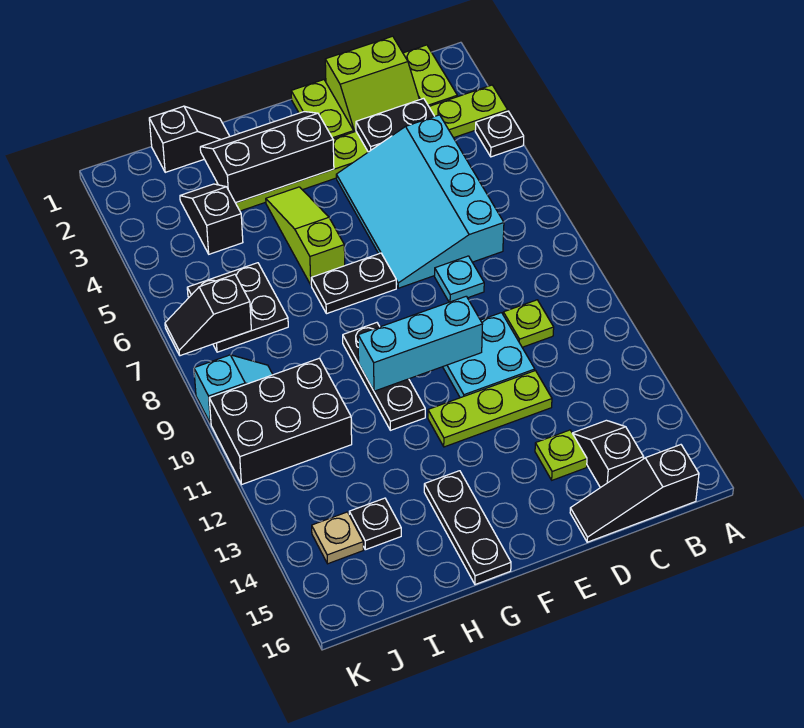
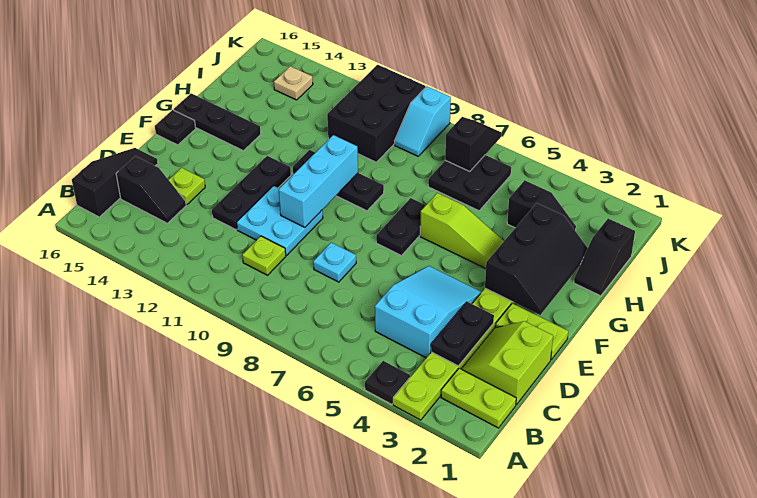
cyan 3x4 slope [336,115,504,288] -> cyan 2x3 slope [375,266,481,358]
lime 1x3 plate [428,371,552,447] -> black 1x3 plate [212,156,291,230]
black 1x1 plate [349,498,401,550] -> black 1x1 plate moved to [155,110,196,145]

